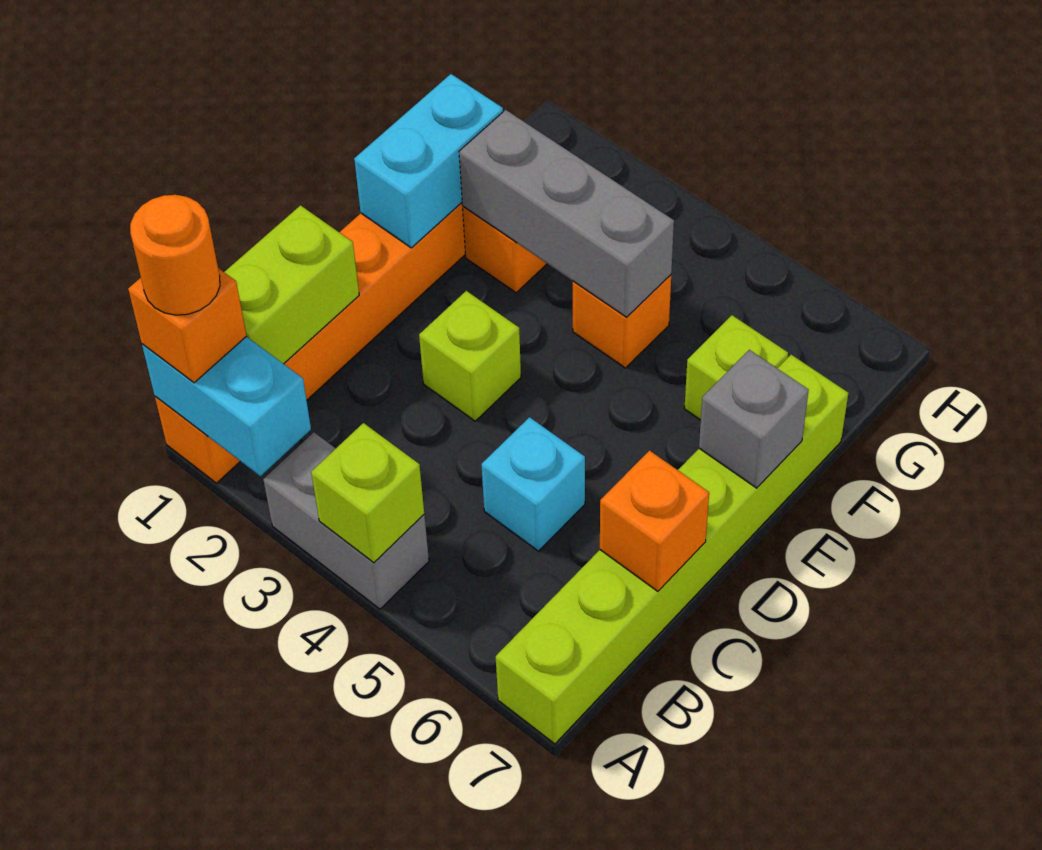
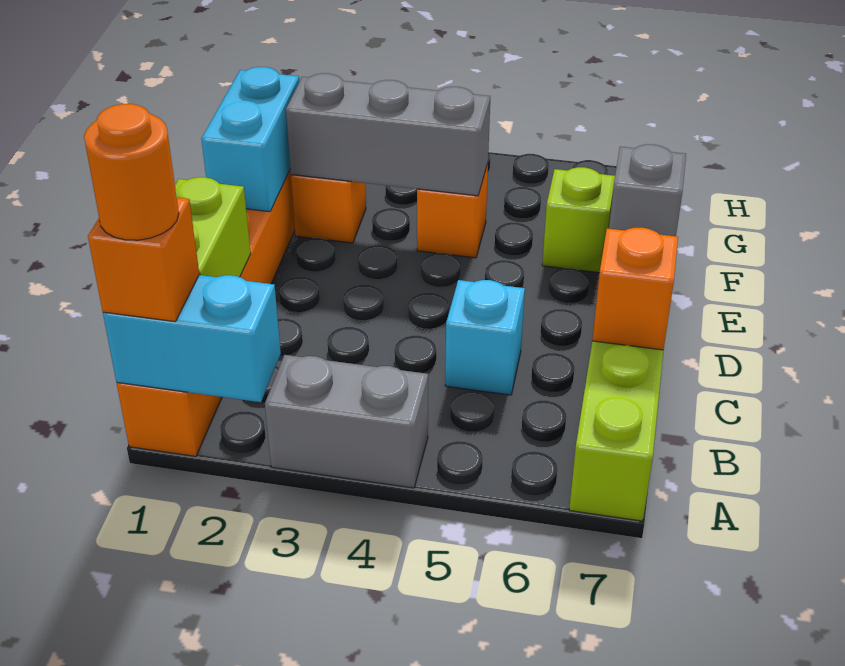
lime 1x1 brick [311,423,424,563] -> none
lime 1x1 brick [419,291,521,421] -> none

